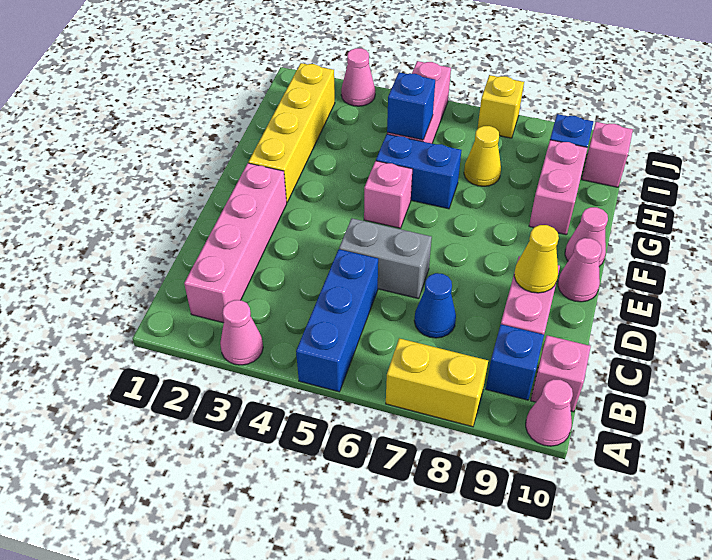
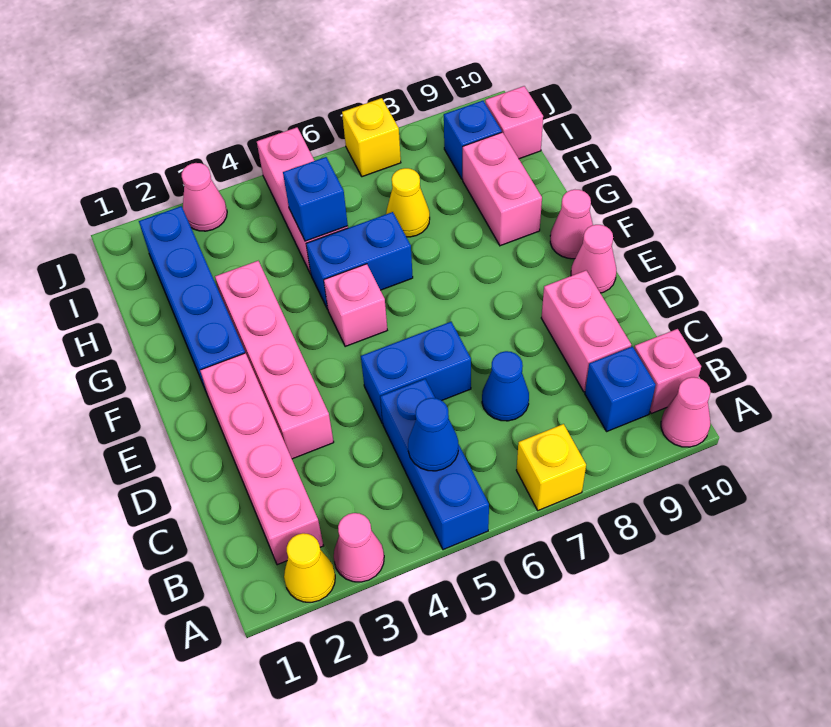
yellow 1x2 brick [386,338,488,427] -> yellow 1x1 brick [516,424,586,510]
none -> blue 1x1 cone [408,398,458,471]
none -> pink 1x4 brick [215,261,334,459]
grey 1x2 brick [339,218,432,299] -> blue 1x2 brick [361,322,471,424]
yellow 1x1 cone [514,225,559,293] -> yellow 1x1 cone moved to [284,533,335,602]
yellow 1x4 brick [248,63,335,202] -> blue 1x4 brick [139,206,245,393]

